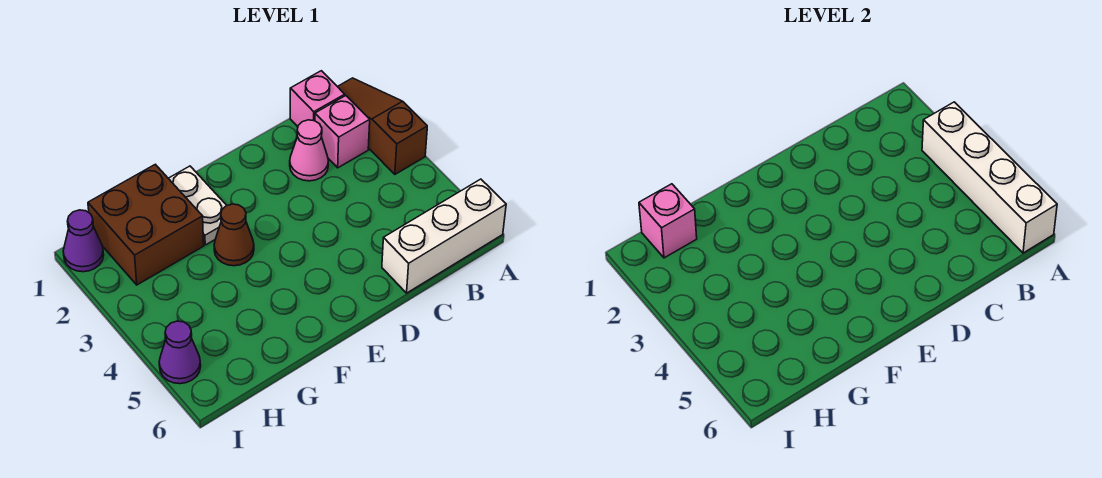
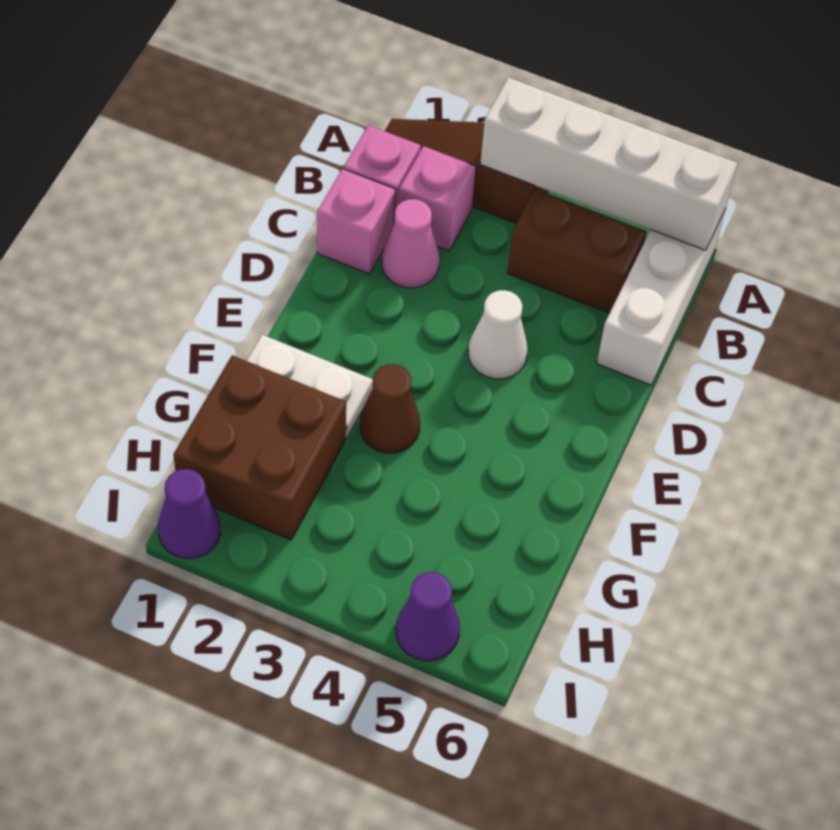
none -> brown 1x2 brick [507,189,647,313]
none -> white 1x1 cone [468,290,528,379]
pink 1x1 brick [639,184,697,258] -> pink 1x1 brick moved to [317,169,395,274]

